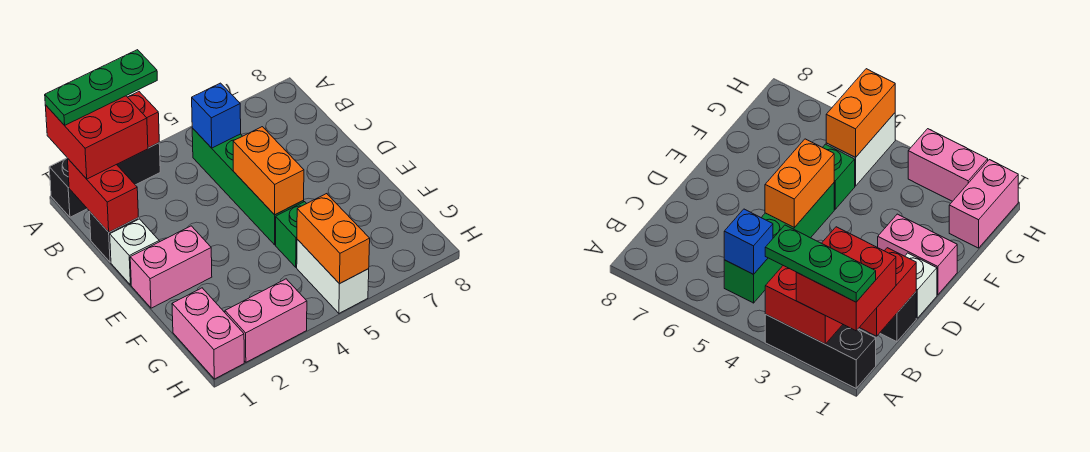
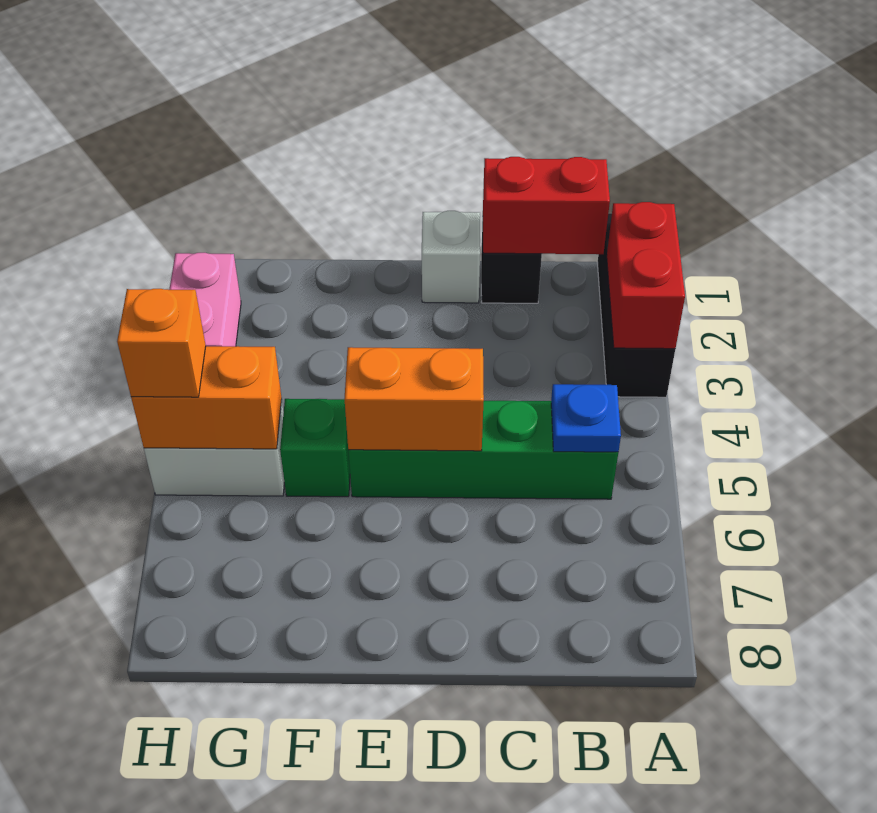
red 2x2 brick [45,96,148,179] -> none
green 1x3 plate [45,50,157,125] -> none
blue 1x1 brick [192,83,241,148] -> blue 1x1 plate [551,384,621,452]
pink 1x2 brick [130,226,212,308] -> none
pink 1x2 brick [172,288,244,379] -> none
none -> orange 1x1 brick [117,289,206,397]

